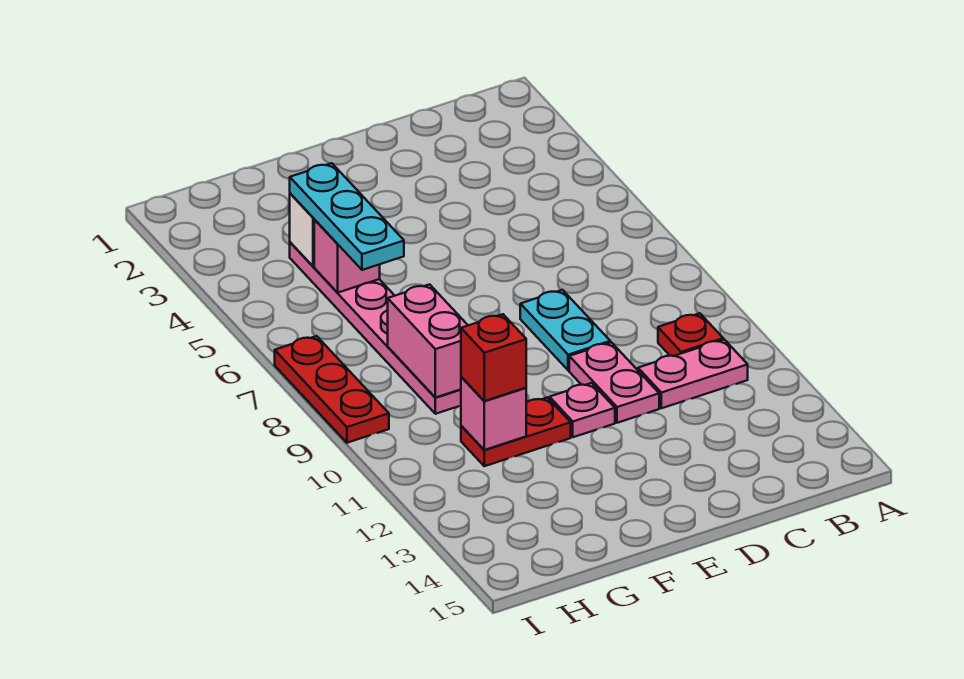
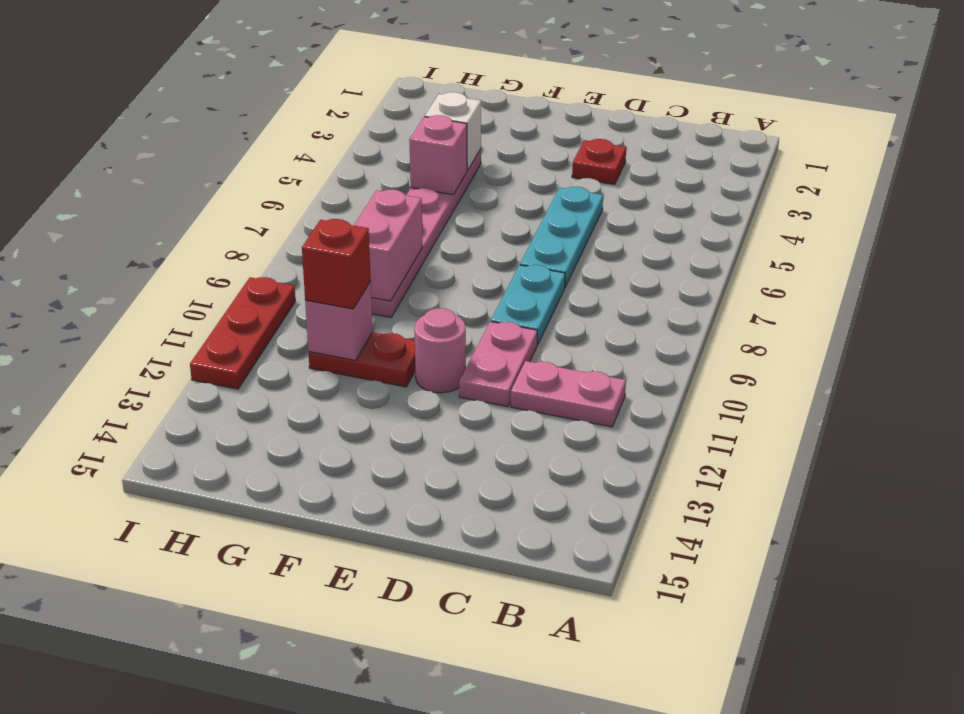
red 1x1 plate [658,313,723,356] -> red 1x1 plate moved to [572,139,626,184]
pink 1x1 plate [549,383,615,437] -> pink 1x1 round brick [414,308,466,393]
cyan 1x3 plate [290,163,404,270] -> cyan 1x3 plate moved to [520,187,603,287]
red 1x3 plate [275,336,389,443] -> red 1x3 plate moved to [190,277,295,389]

